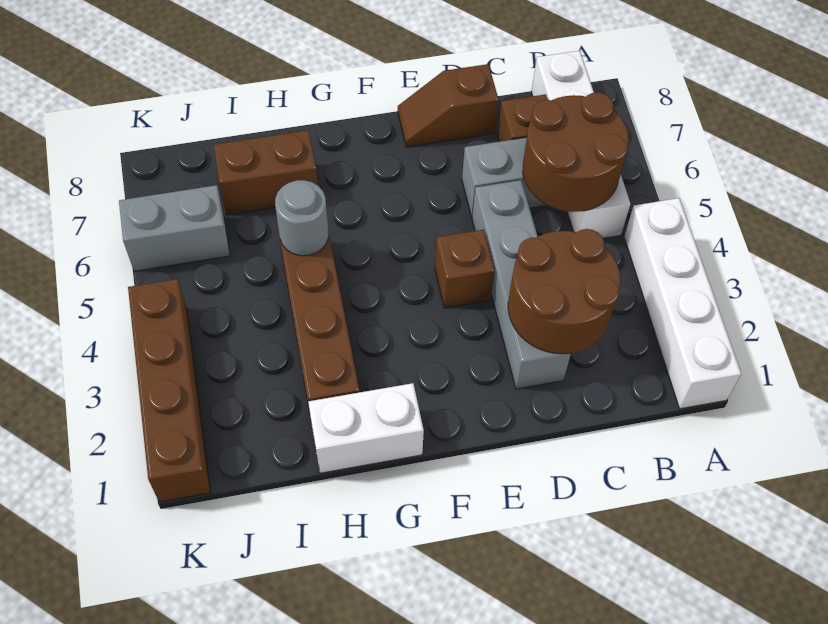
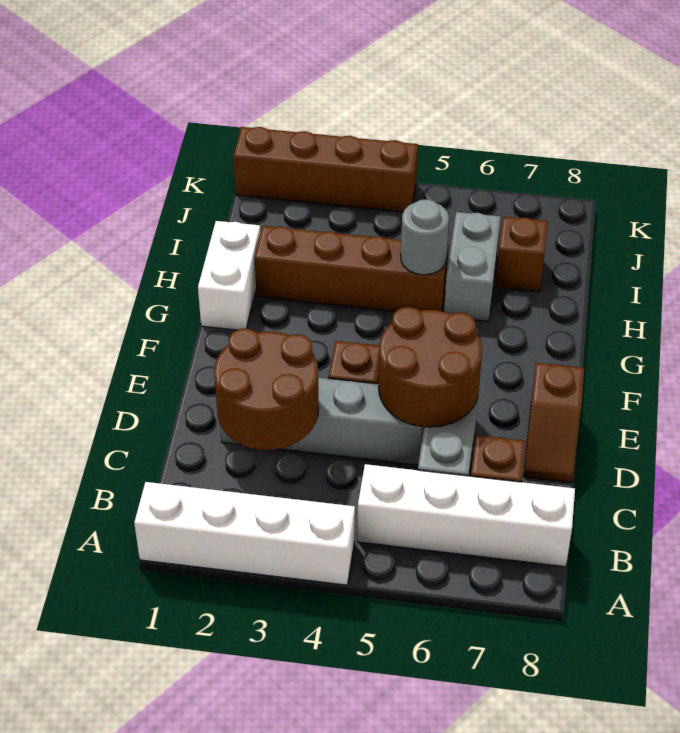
brown 2x2 round brick [523,93,629,212] -> brown 2x2 round brick moved to [378,307,482,427]
brown 1x2 slope [398,64,499,147] -> brown 1x2 slope turned to [524,363,584,483]
brown 1x2 brick [214,130,318,215] -> brown 1x1 brick [495,217,548,292]
grey 1x2 brick [119,185,230,271] -> grey 1x2 brick moved to [444,212,501,321]

